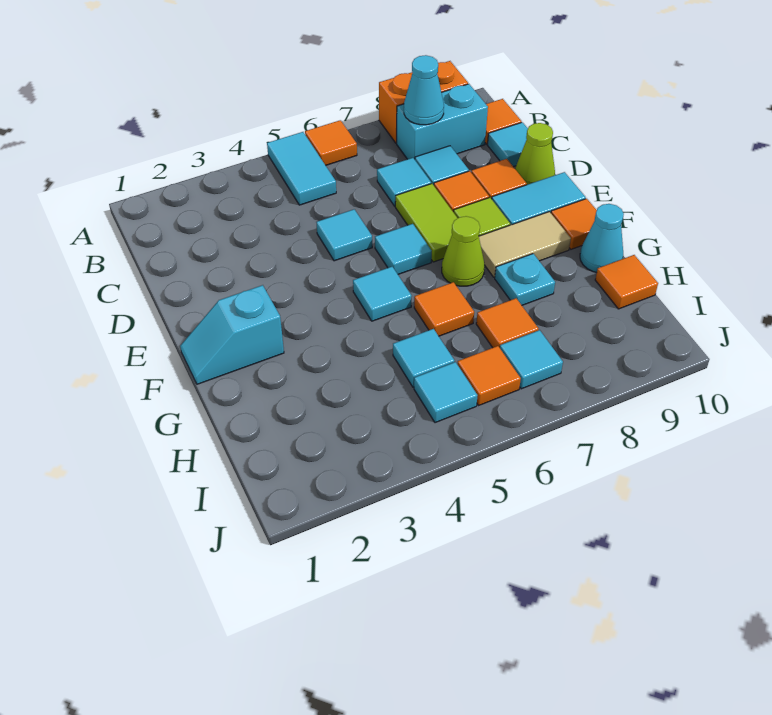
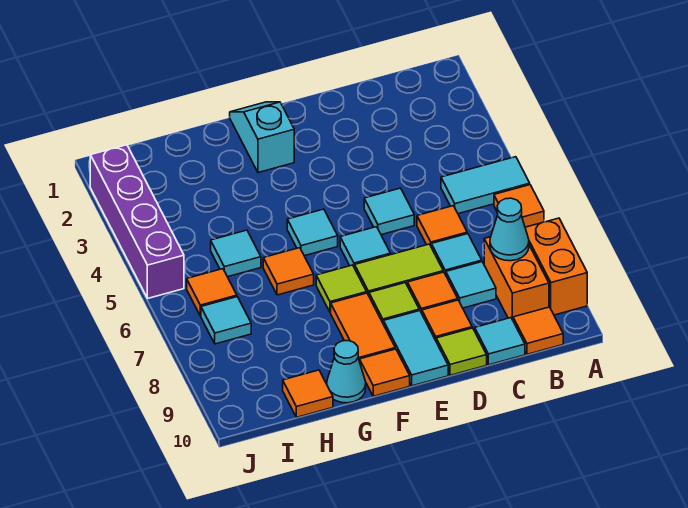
cyan 1x2 brick [397,84,488,159] -> orange 1x2 brick [484,237,549,320]
lime 1x1 cone [515,123,555,185] -> lime 1x1 tile [436,328,487,375]
lime 1x1 cone [442,216,484,286] -> lime 1x1 tile [316,265,367,312]
tan 1x2 tile [479,212,571,277] -> orange 1x2 tile [331,293,395,359]
cyan 1x1 plate [495,254,555,305] -> none
orange 1x1 tile [476,298,538,348] -> orange 1x1 tile moved to [417,206,467,245]
cyan 1x1 tile [414,362,478,423] -> none
none -> purple 1x4 brick [90,145,184,298]

